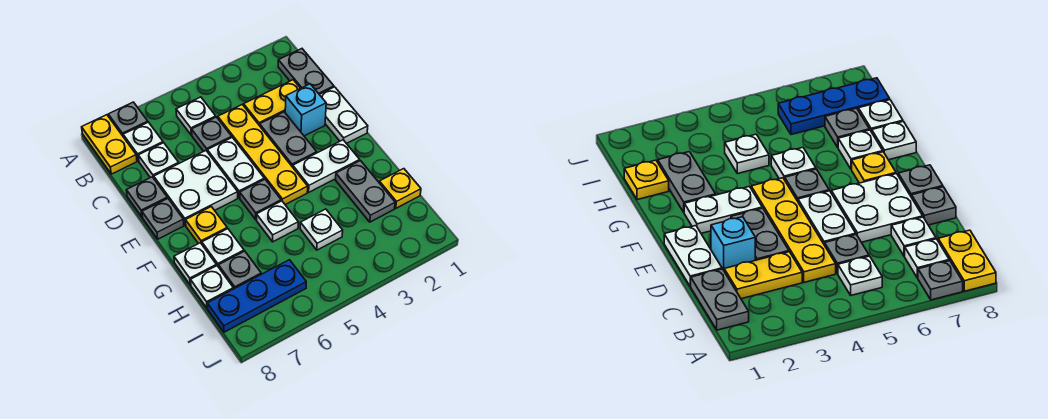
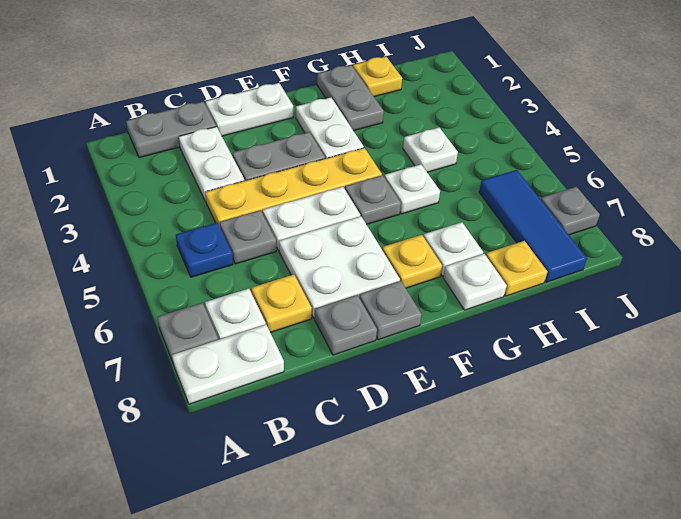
yellow 1x2 plate [82,115,137,174] -> white 1x2 plate [172,325,284,404]
white 1x1 plate [176,97,216,135] -> blue 1x1 plate [176,223,233,277]
yellow 1x2 plate [244,80,300,126] -> white 1x2 plate [179,127,245,201]
white 1x1 plate [138,143,179,178] -> yellow 1x1 plate [251,275,312,332]
cyan 1x1 brick [285,84,326,136] -> none
grey 1x2 plate [336,161,395,222] -> grey 1x2 plate turned to [317,65,384,131]
grey 1x1 plate [219,251,261,289] -> grey 1x1 plate moved to [541,187,600,235]
white 1x1 plate [191,266,233,308] -> yellow 1x1 plate [486,241,547,296]
blue 1x3 plate [207,260,306,332] -> blue 1x3 tile [479,170,587,282]

